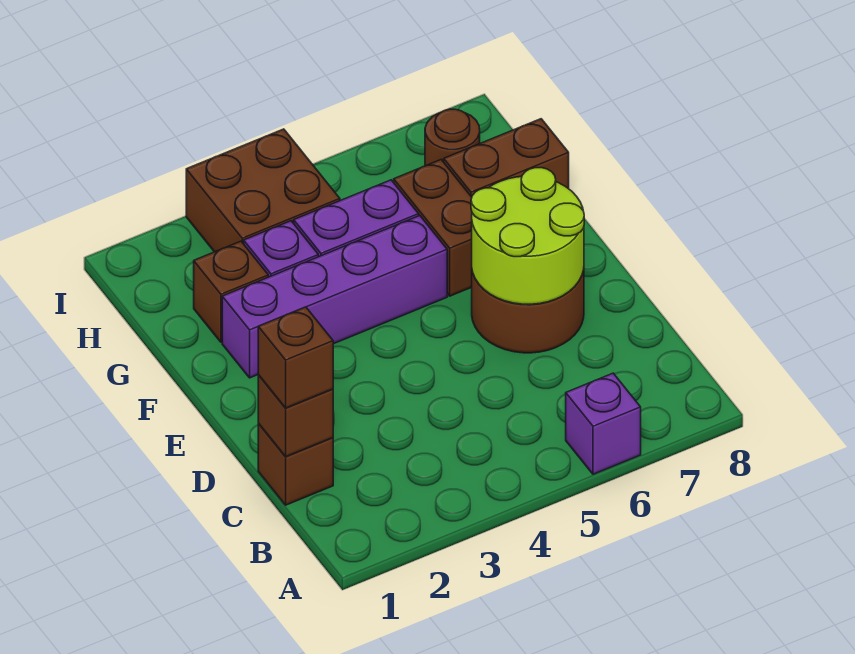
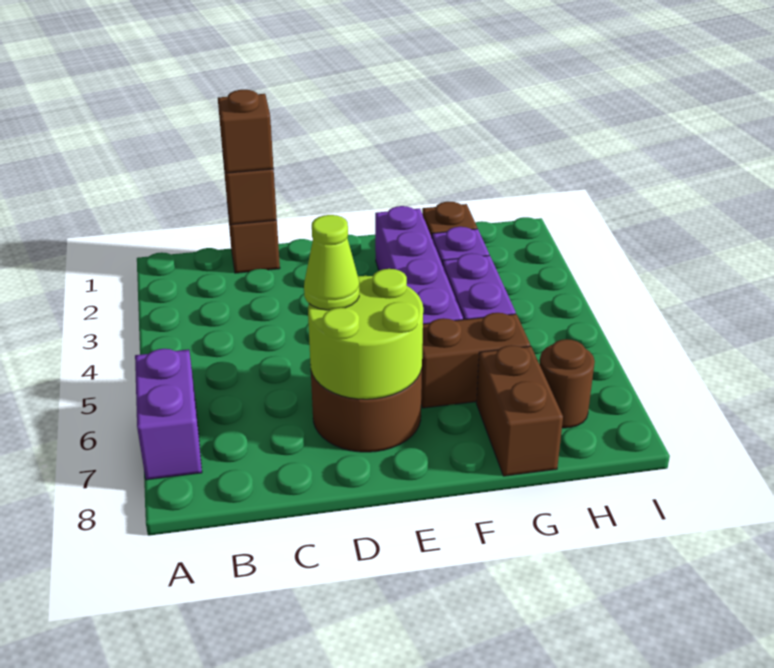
purple 1x1 brick [566,373,641,474] -> purple 1x2 brick [135,349,202,480]
none -> lime 1x1 cone [304,215,359,310]
brown 2x2 brick [186,129,340,252] -> none

